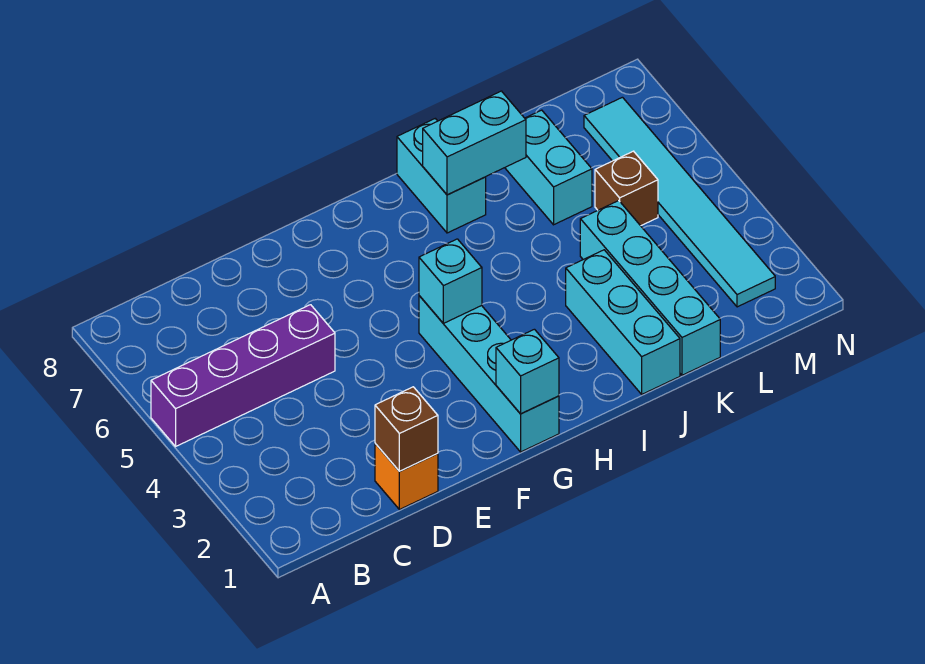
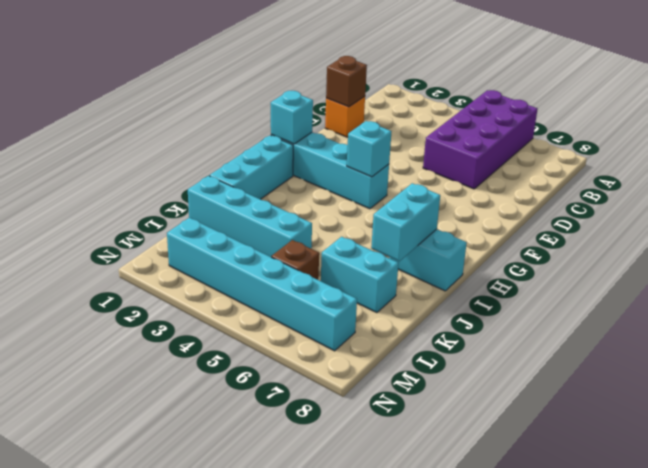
purple 1x4 brick [151,305,335,446] -> purple 2x4 brick [423,90,537,189]
cyan 1x3 brick [566,250,680,394] -> cyan 1x3 brick turned to [210,135,293,199]
cyan 1x6 tile [584,97,775,307] -> cyan 1x6 brick [167,218,357,351]

